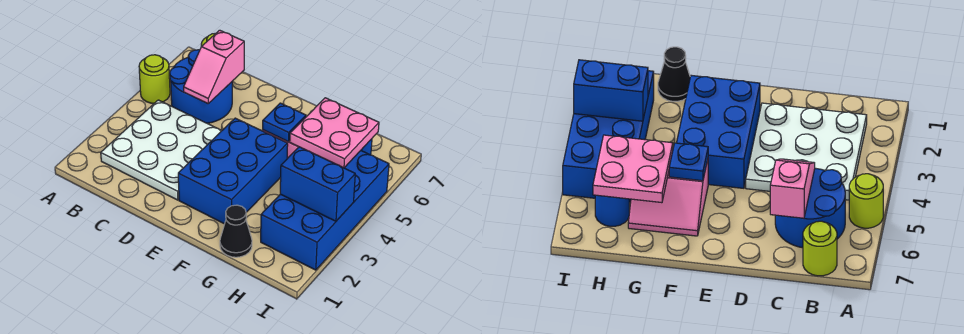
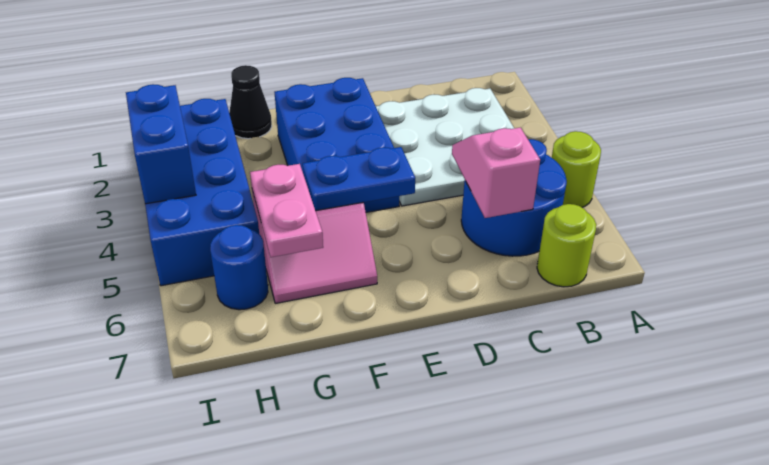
blue 1x1 plate [263,103,306,142] -> blue 1x2 plate [302,147,415,211]
pink 2x2 plate [290,98,379,168] -> pink 1x2 plate [250,164,323,257]
blue 1x2 brick [280,147,355,221] -> blue 1x2 brick turned to [126,84,196,204]

